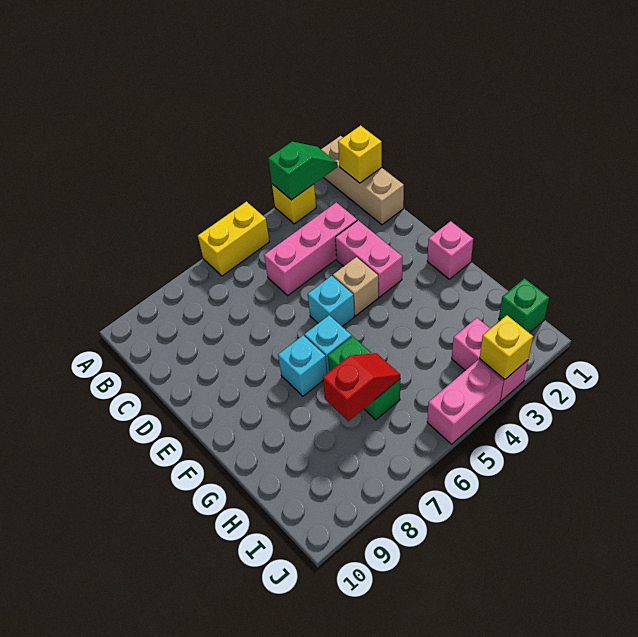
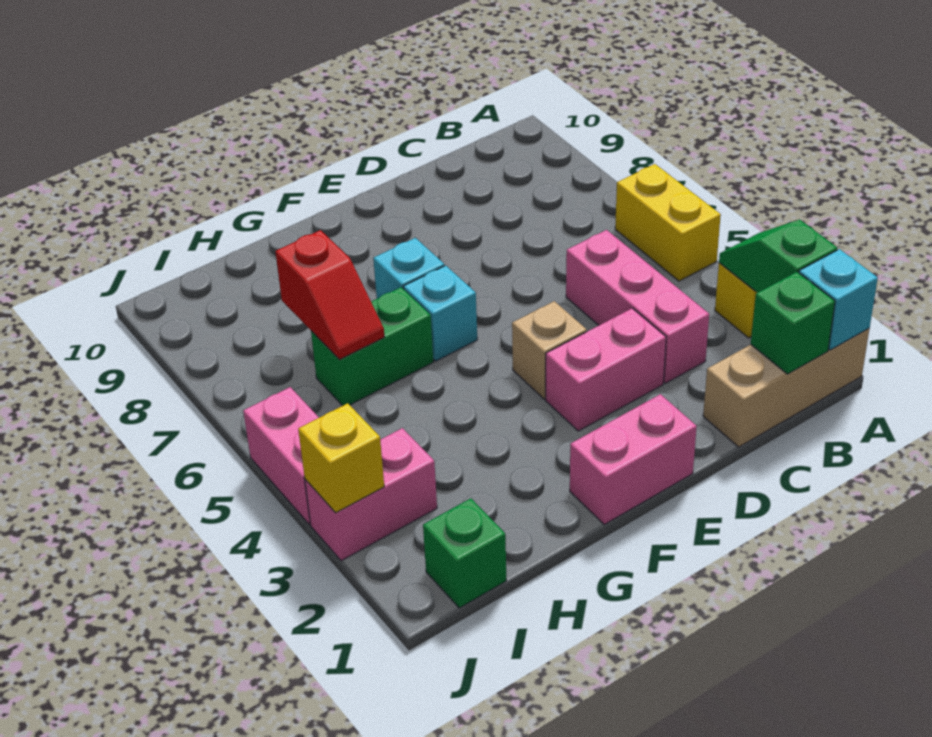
green 1x2 slope [268,142,337,200] -> green 1x2 slope turned to [719,220,837,293]
yellow 1x1 brick [338,126,382,183] -> green 1x1 brick [751,272,835,374]
cyan 1x1 brick [308,276,355,326] -> cyan 1x1 brick moved to [799,249,878,350]
pink 1x1 brick [427,221,473,279] -> pink 1x2 brick [570,394,697,524]

